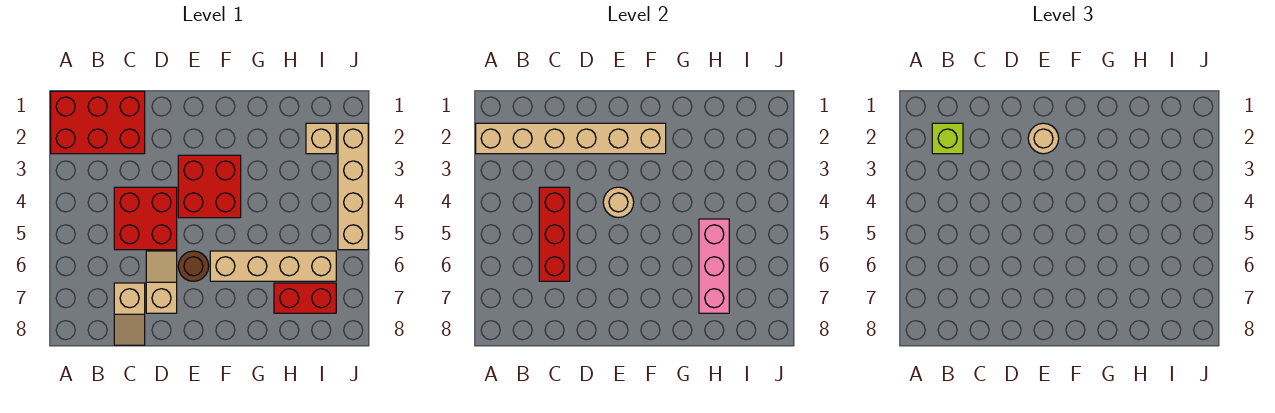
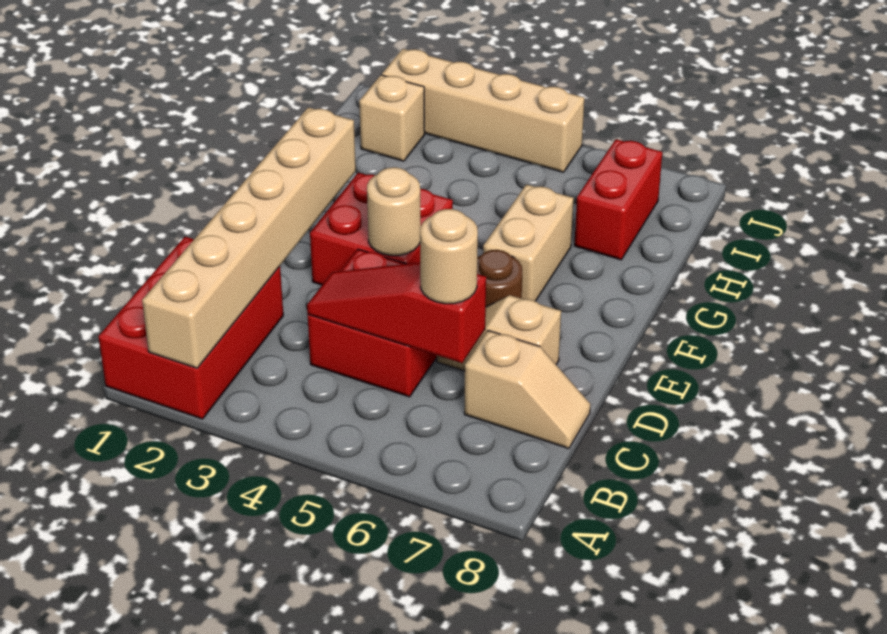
lime 1x1 brick [932,123,963,154] -> none
red 1x3 brick [539,187,570,281] -> red 1x3 slope [307,262,486,363]
tan 1x1 round brick [1028,123,1059,154] -> tan 1x1 round brick moved to [420,209,478,304]
tan 1x4 brick [210,251,336,281] -> tan 1x2 brick [483,184,574,301]
pink 1x3 brick [699,219,729,313] -> none

